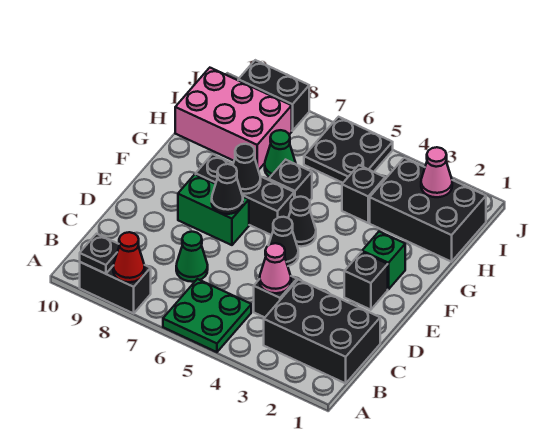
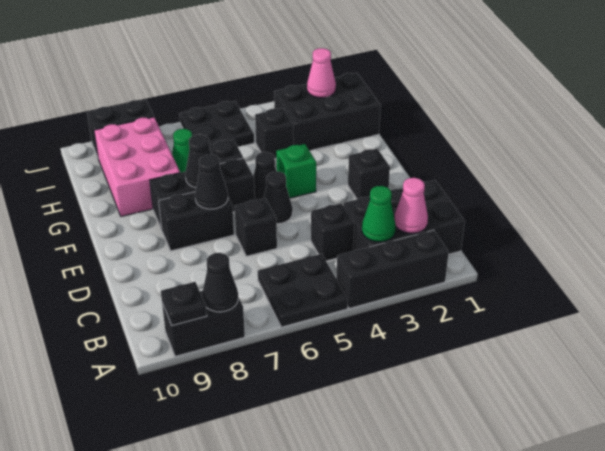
none -> black 1x3 brick [336,230,449,308]
green 2x2 plate [163,279,251,352] -> black 2x2 plate [258,254,348,327]
red 1x1 cone [113,232,145,282] -> black 1x1 cone [202,253,238,312]
pink 1x1 cone [260,243,291,293] -> pink 1x1 cone moved to [394,178,428,233]
green 1x1 cone [176,232,208,282] -> green 1x1 cone moved to [362,186,396,242]
none -> black 1x1 brick [235,198,277,256]
green 1x2 brick [178,174,249,245] -> black 1x2 brick [159,192,234,251]
green 1x1 brick [362,232,405,289] -> green 1x1 brick moved to [276,144,316,198]
pink 2x3 brick [175,68,292,170] -> pink 2x3 brick turned to [94,117,180,216]

